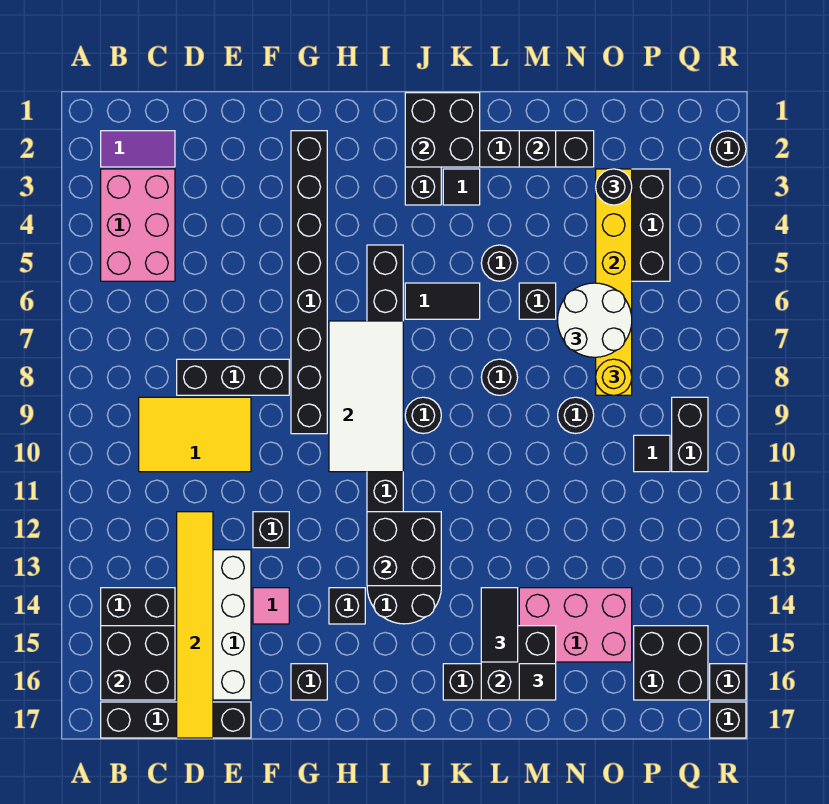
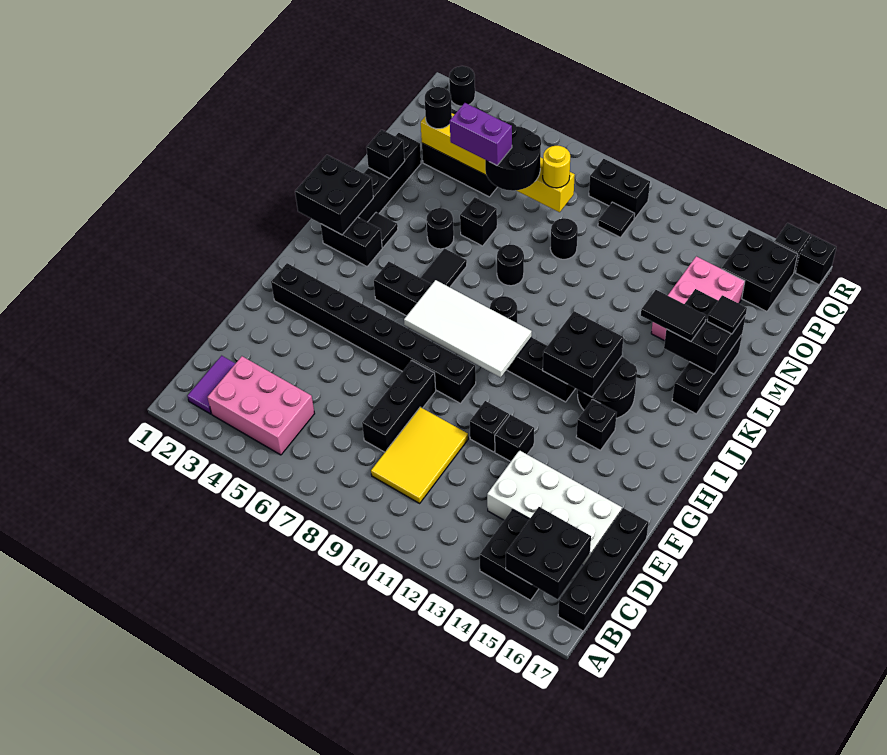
yellow 1x6 tile [177,512,213,738] -> none
pink 1x1 tile [253,588,289,624] -> none
black 1x1 brick [291,664,327,700] -> black 1x1 brick moved to [470,401,509,452]
none -> purple 1x2 brick [450,103,512,165]
white 2x2 round brick [558,283,632,357] -> black 2x2 round brick [485,122,541,191]

